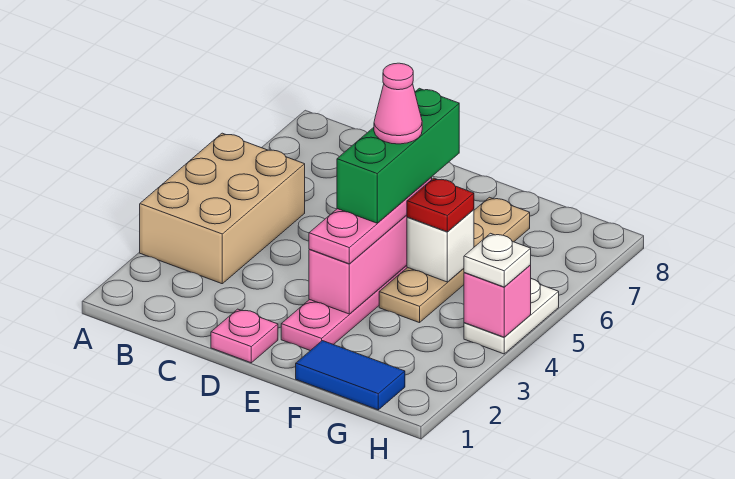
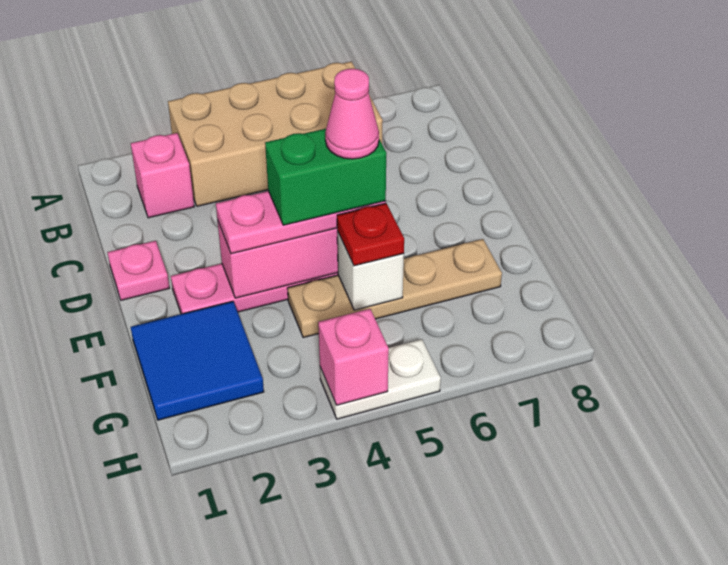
tan 2x3 brick [140,133,305,284] -> tan 2x4 brick [168,61,383,206]
none -> pink 1x1 brick [131,133,194,218]
green 1x3 brick [337,88,459,223] -> green 1x2 brick [265,129,386,225]
blue 1x2 tile [296,341,405,410] -> blue 2x2 tile [131,301,264,420]
white 1x1 plate [464,233,531,287] -> none

